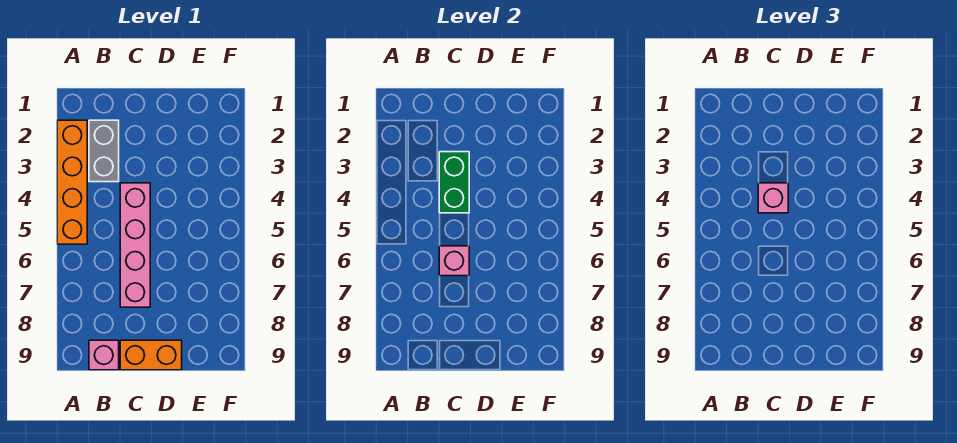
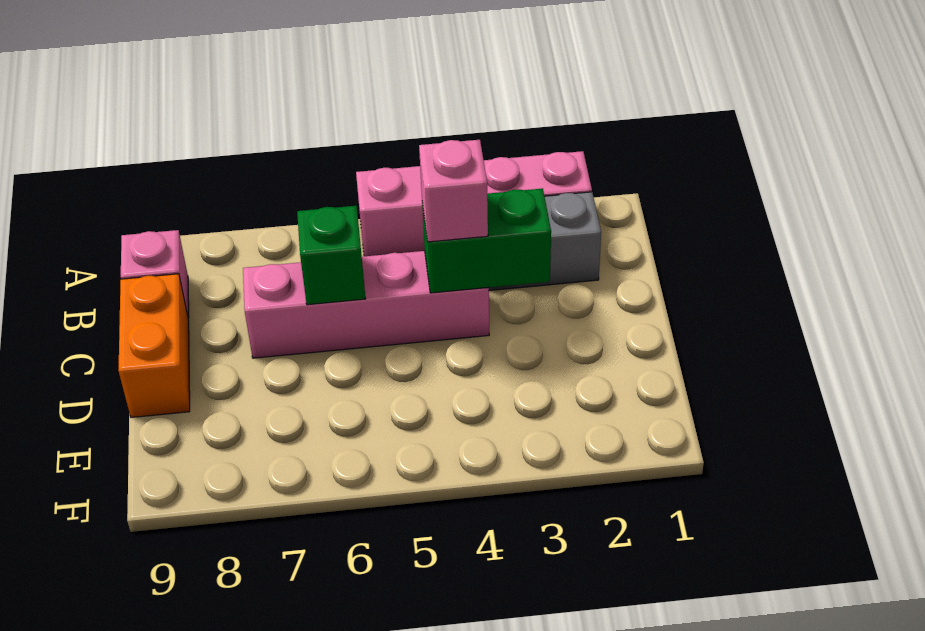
orange 1x4 brick [57,120,87,244] -> pink 1x4 brick [356,151,592,256]
pink 1x1 brick [439,246,469,276] -> green 1x1 brick [297,206,366,305]

